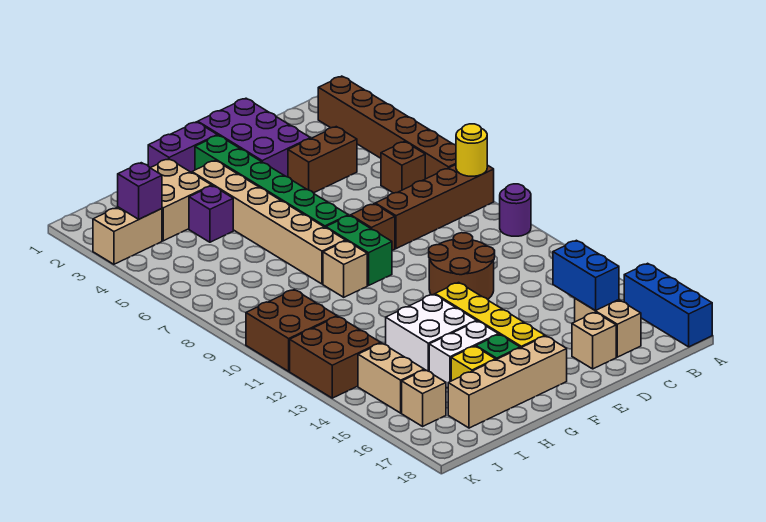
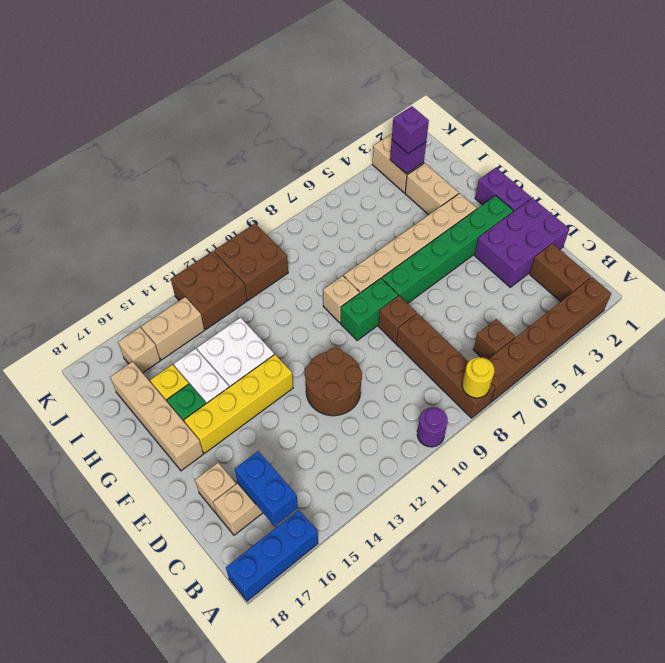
brown 1x2 brick [288,127,357,193] -> brown 1x2 brick moved to [530,243,591,302]
blue 1x2 brick [553,240,619,311] -> blue 1x2 brick turned to [235,451,298,526]
tan 2x2 brick [151,159,212,241] -> tan 1x2 brick [405,163,459,215]
purple 1x1 brick [189,186,233,242] -> purple 1x1 brick moved to [392,106,429,154]

